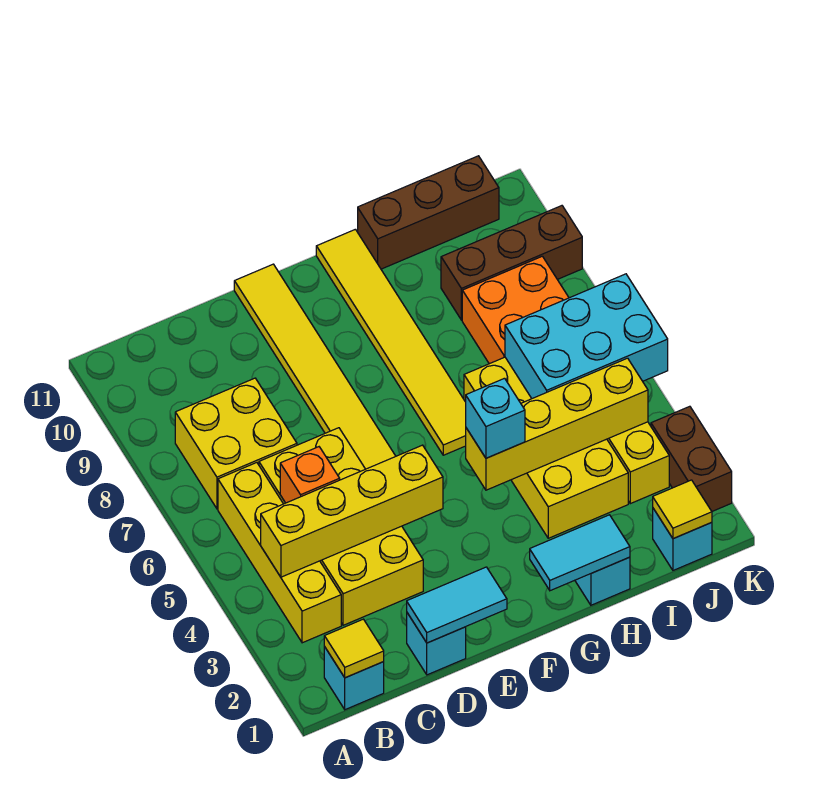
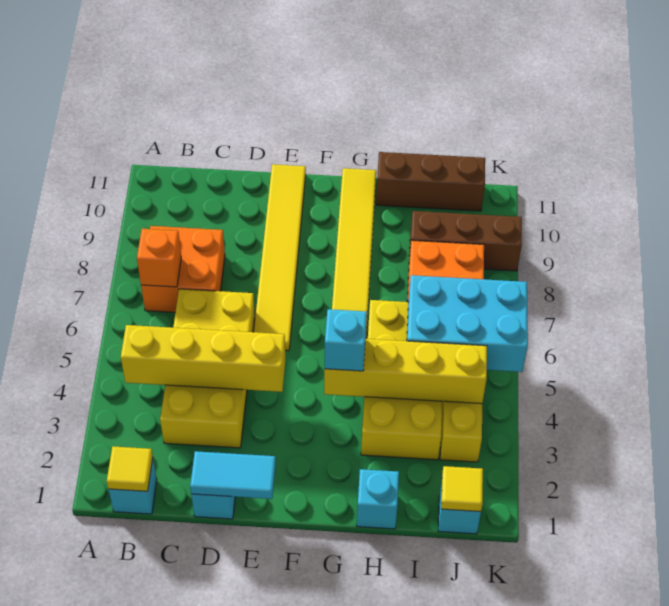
yellow 1x4 brick [218,463,341,643] -> none
yellow 2x2 brick [175,378,297,509] -> orange 2x2 brick [141,226,225,312]
orange 1x1 brick [280,447,340,503] -> orange 1x1 brick moved to [137,229,181,287]
cyan 1x2 tile [530,515,630,591] -> none
brown 1x2 brick [651,406,732,511] -> none

